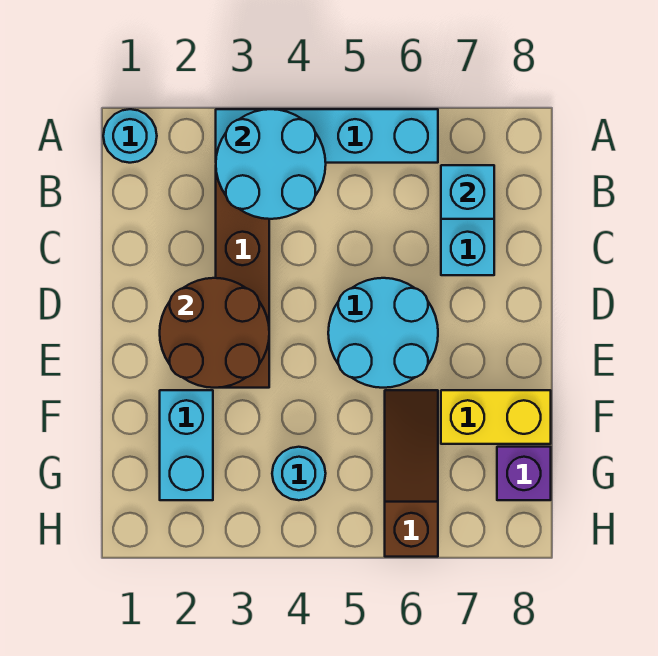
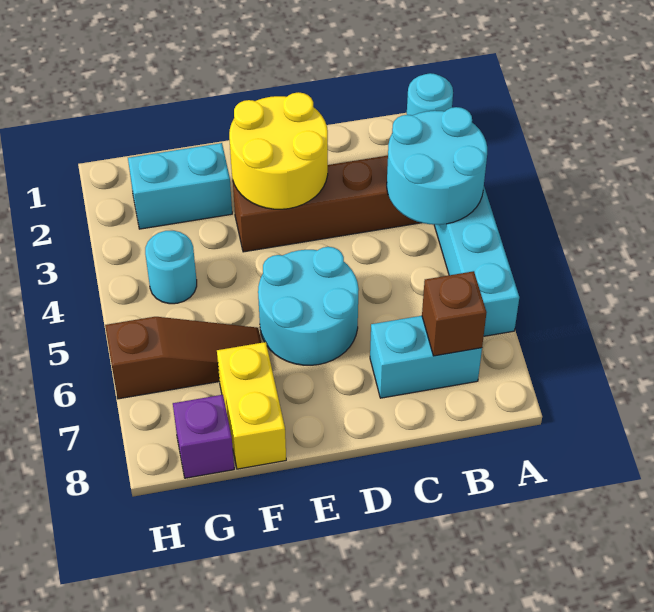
cyan 1x1 brick [441,165,494,219] -> brown 1x1 brick [422,271,486,356]
brown 2x2 round brick [160,278,269,388] -> yellow 2x2 round brick [229,92,328,209]

